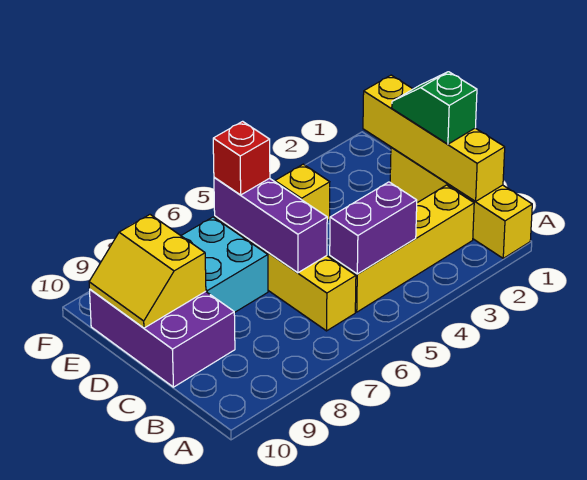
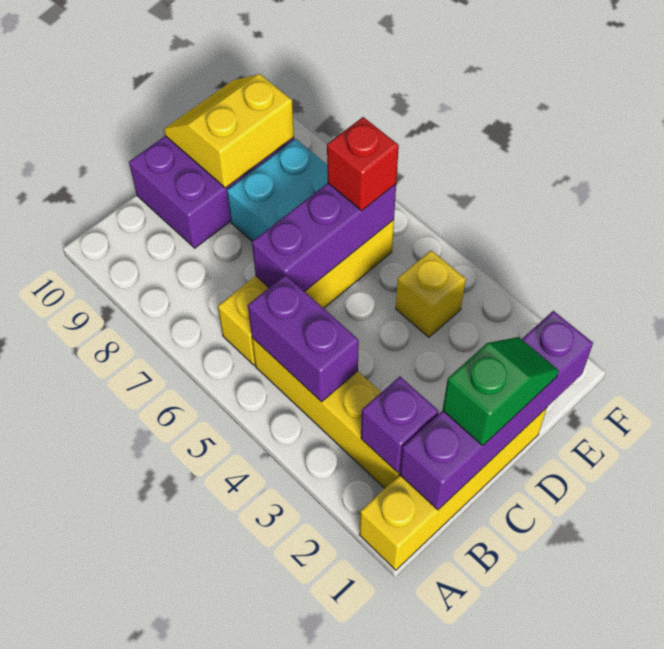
yellow 1x4 brick [363,75,505,202] -> purple 1x4 brick [400,311,593,510]
none -> purple 1x1 brick [361,377,439,473]

